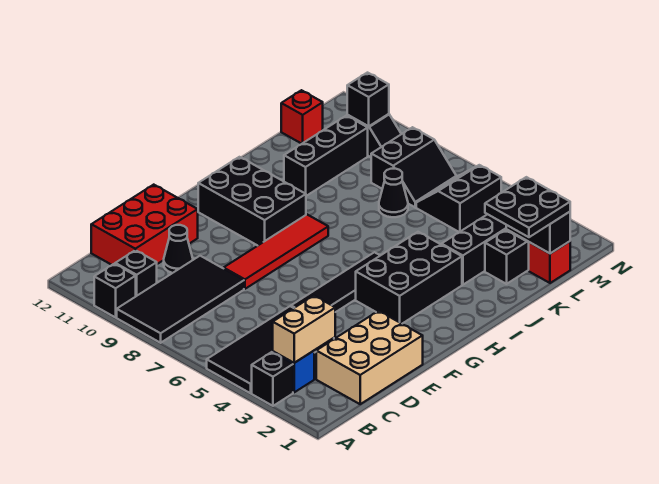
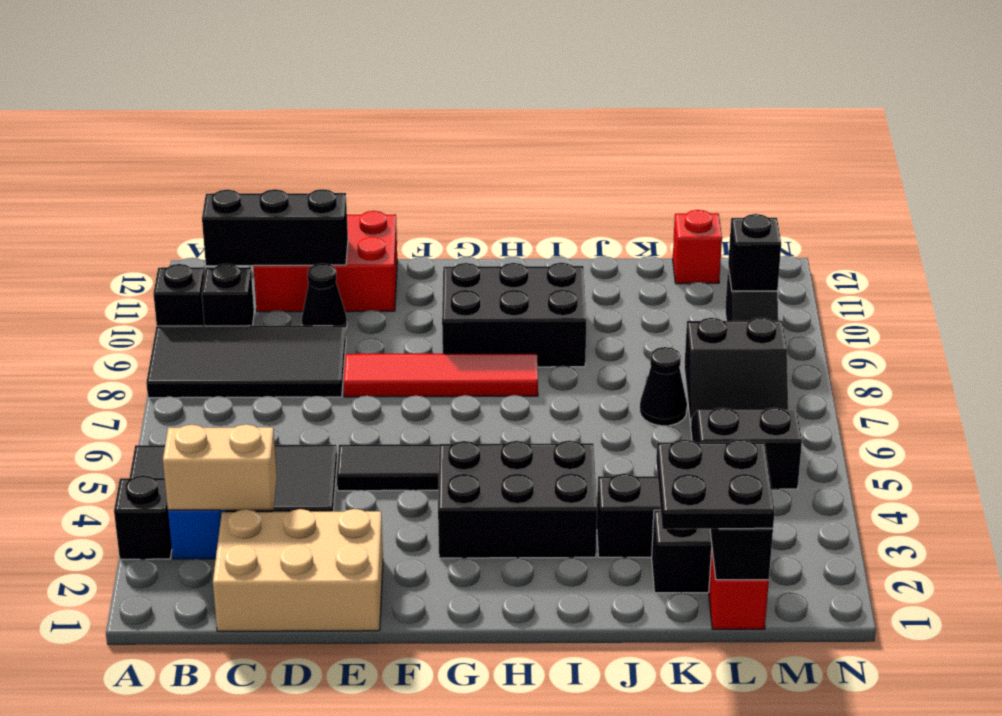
black 2x3 brick [198,157,306,246] -> black 2x3 brick turned to [442,263,587,367]
black 1x3 brick [284,116,368,196] -> black 1x3 brick moved to [202,189,348,266]

